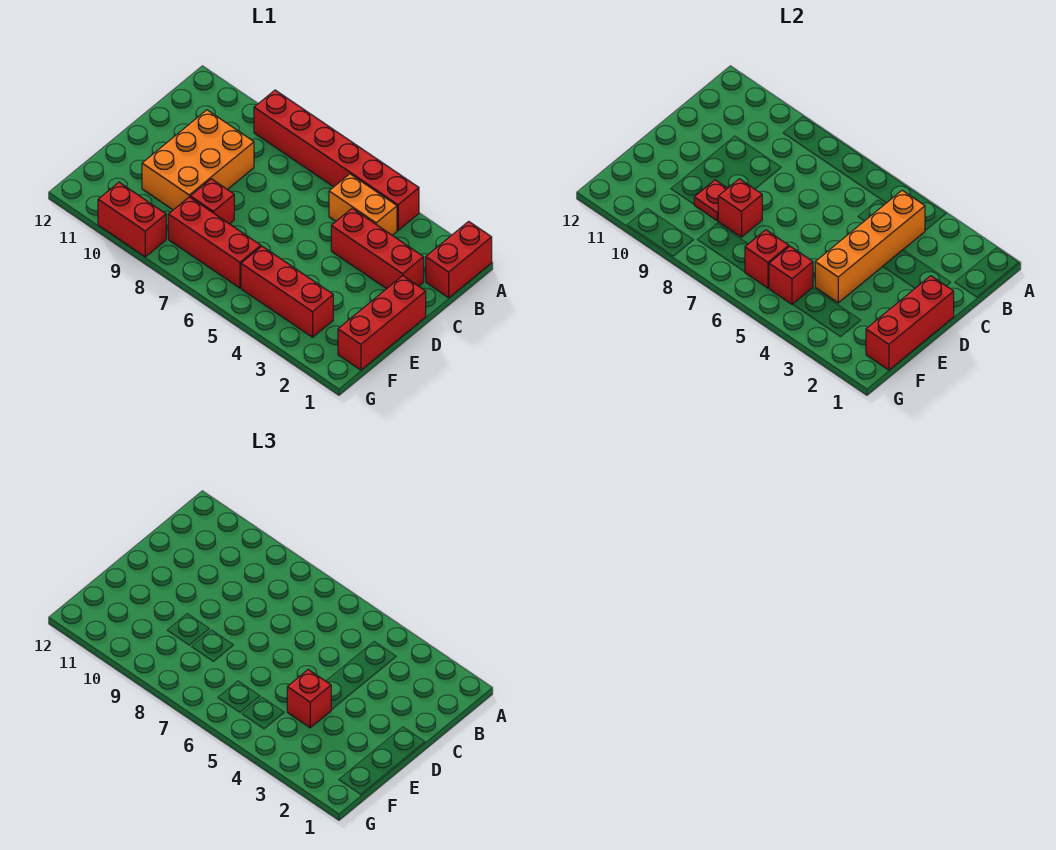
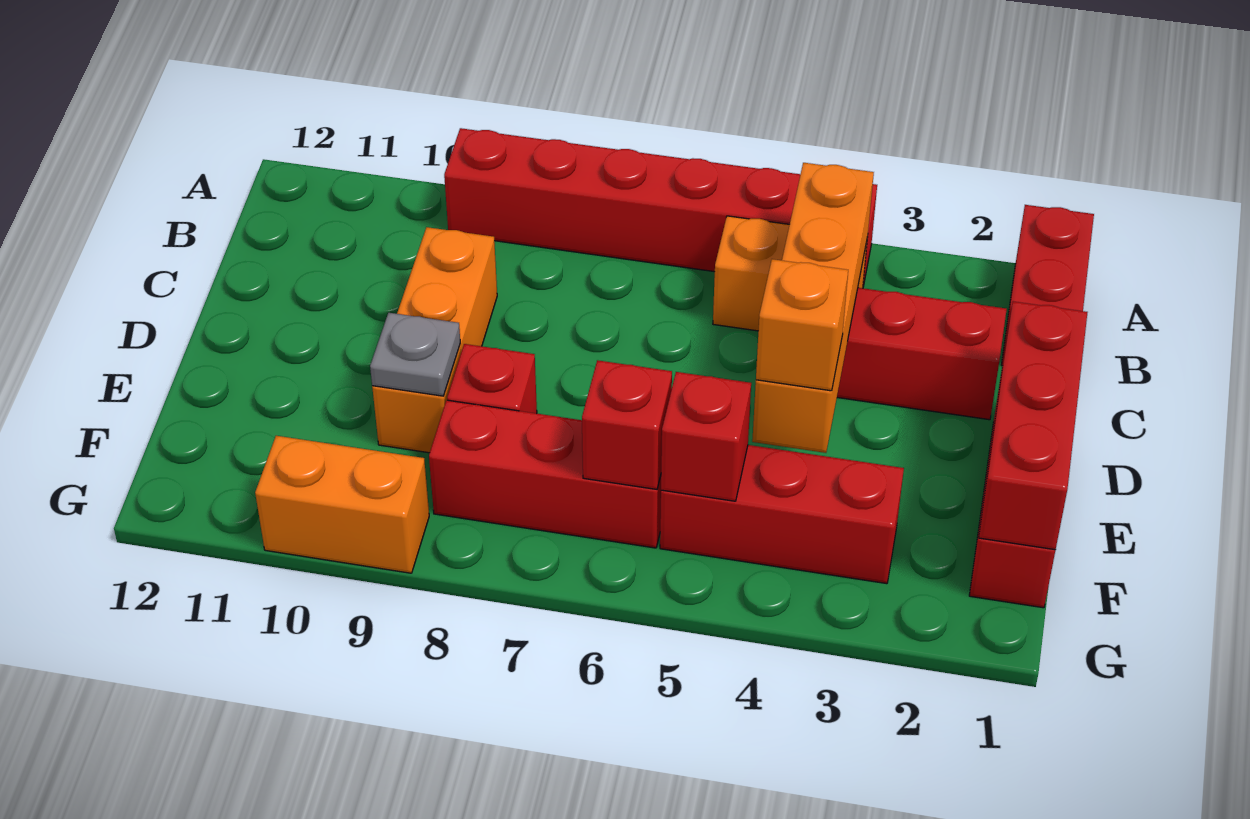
orange 2x3 brick [142,110,254,210] -> orange 1x3 brick [372,227,497,453]
red 1x1 brick [287,670,331,728] -> orange 1x1 brick [756,259,848,391]
red 1x1 brick [718,179,762,237] -> none
red 1x1 plate [694,180,727,221] -> grey 1x1 plate [370,313,460,396]
red 1x2 brick [98,182,166,257] -> orange 1x2 brick [255,436,429,573]

